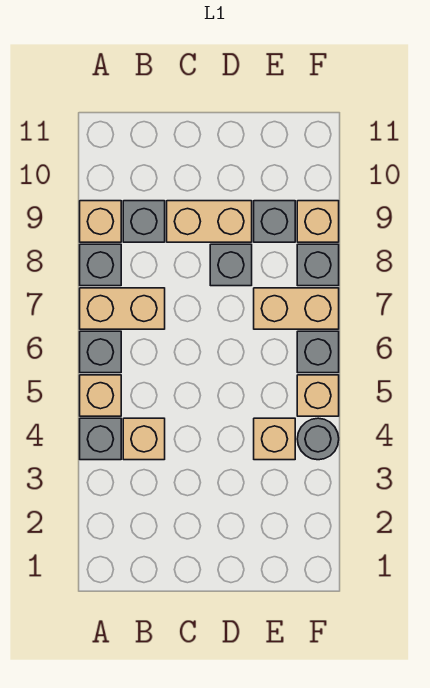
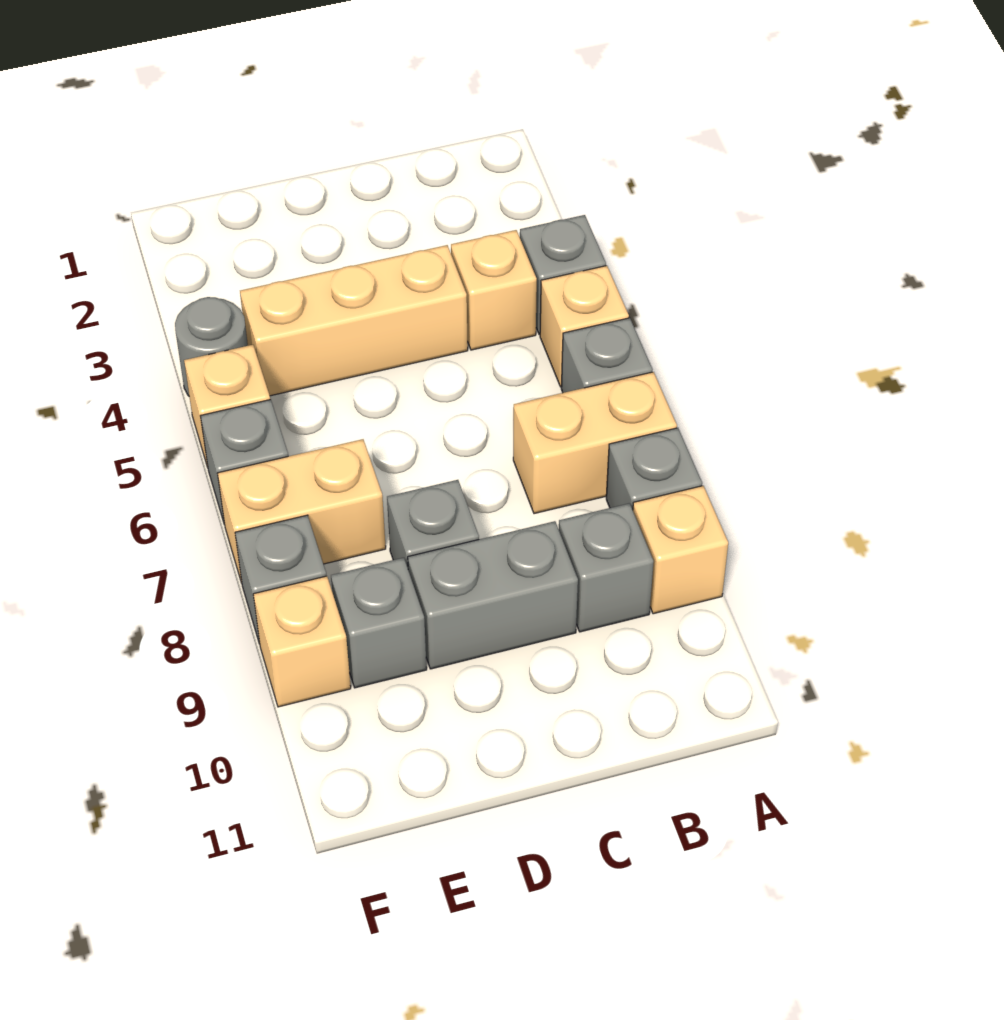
tan 1x2 brick [167,201,252,242] -> grey 1x2 brick [408,521,578,669]
tan 1x1 brick [254,418,295,460] -> tan 1x3 brick [240,245,468,396]

